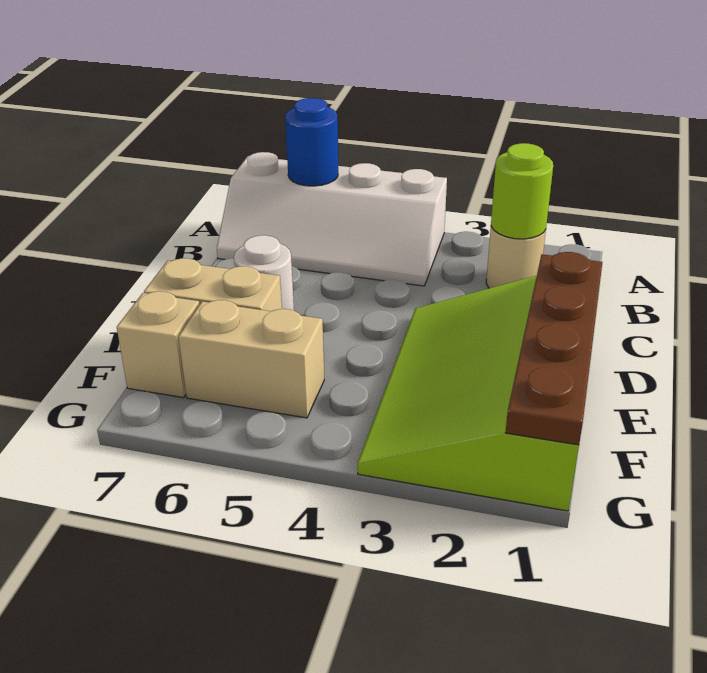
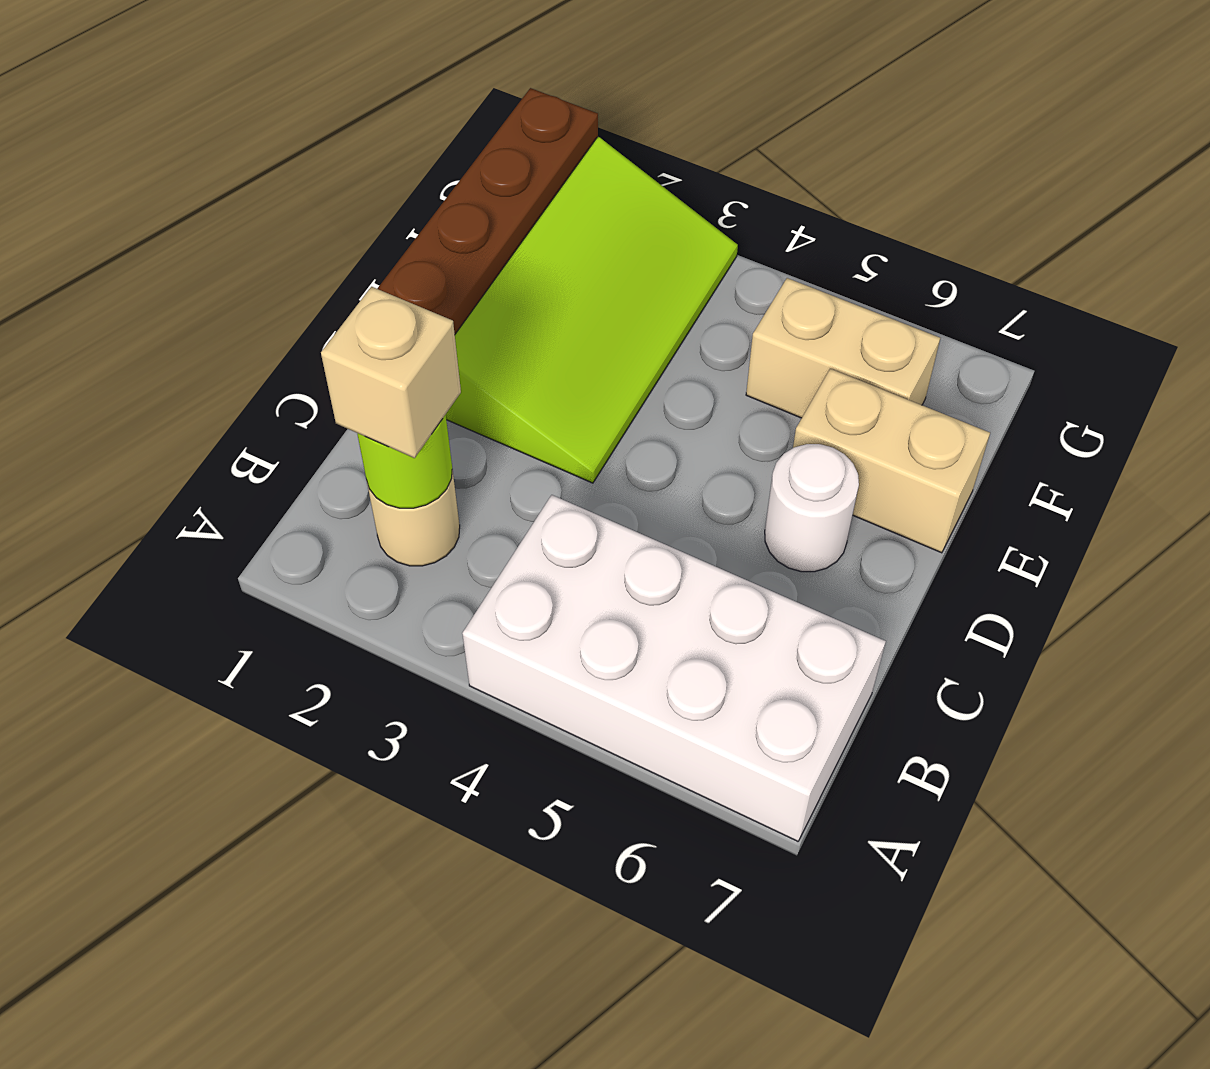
white 2x4 slope [217,152,447,286] -> white 2x4 brick [462,495,886,841]
blue 1x1 round brick [285,98,338,186] -> none
tan 1x1 brick [117,291,199,398] -> tan 1x1 brick moved to [321,287,461,458]

